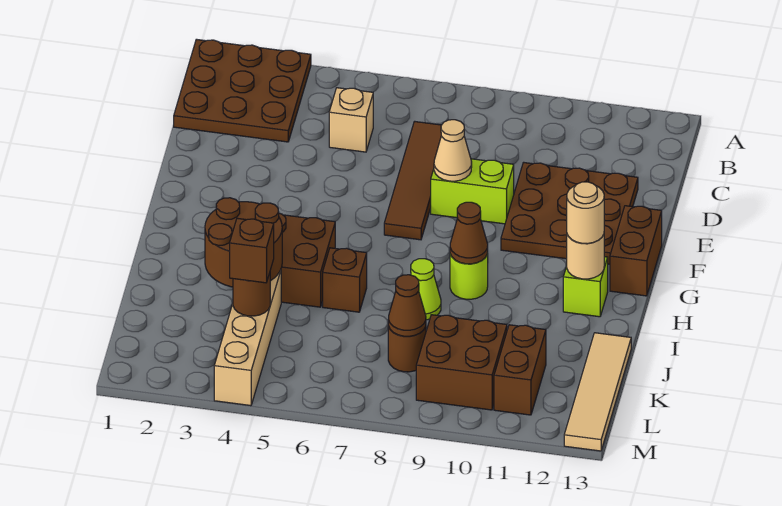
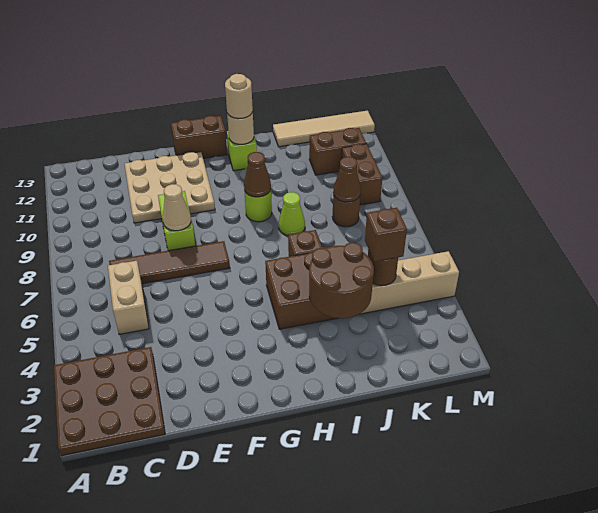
tan 1x1 brick [329,88,373,152] -> tan 1x2 brick [108,261,149,334]
brown 3x3 plate [501,162,638,264] -> tan 3x3 plate [124,152,215,223]
brown 2x2 brick [416,315,507,410] -> brown 1x2 brick [342,144,382,205]

